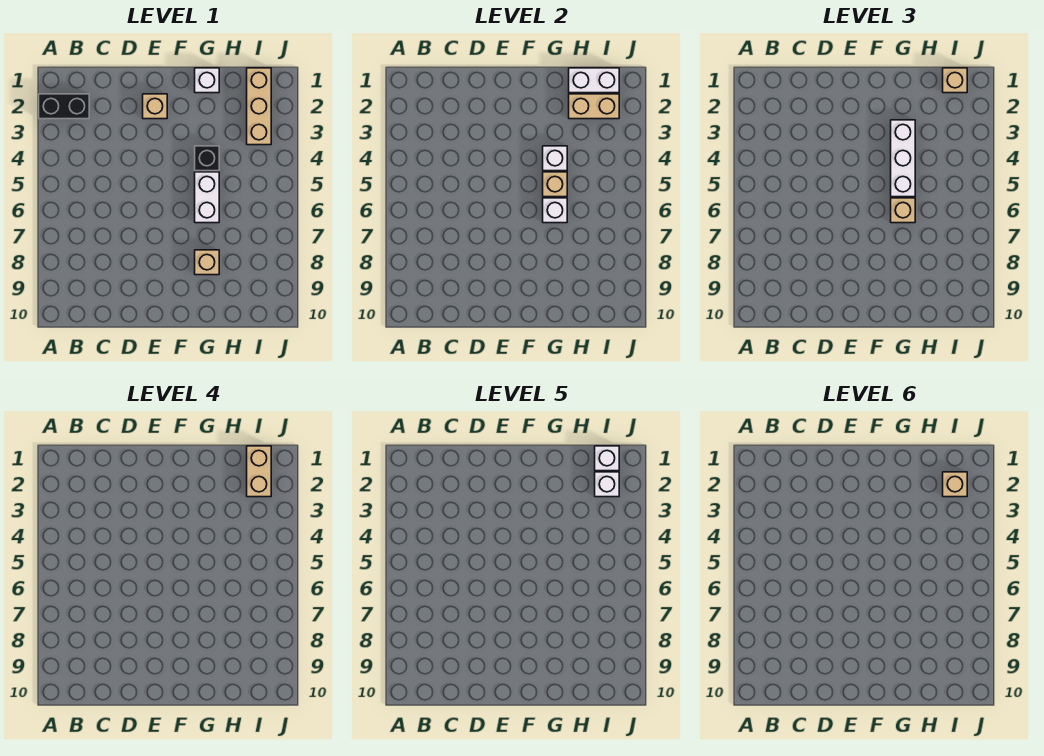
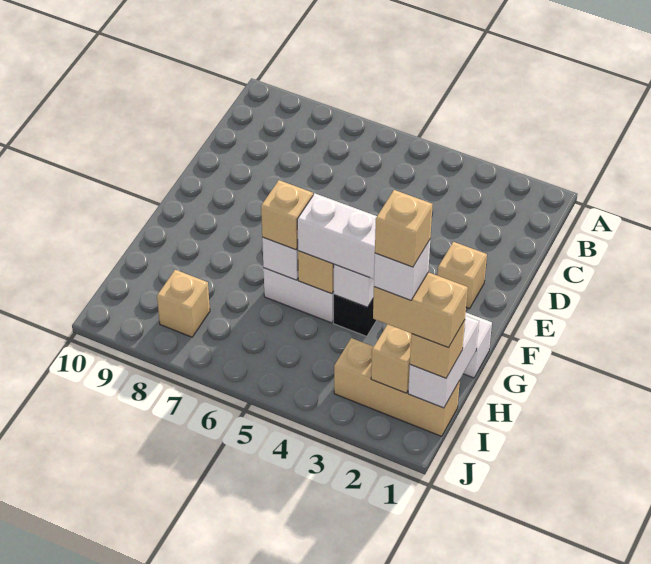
black 1x2 brick [39,94,89,119] -> none
tan 1x1 brick [195,250,219,275] -> tan 1x1 brick moved to [157,270,210,337]
white 1x1 brick [595,446,619,471] -> none

